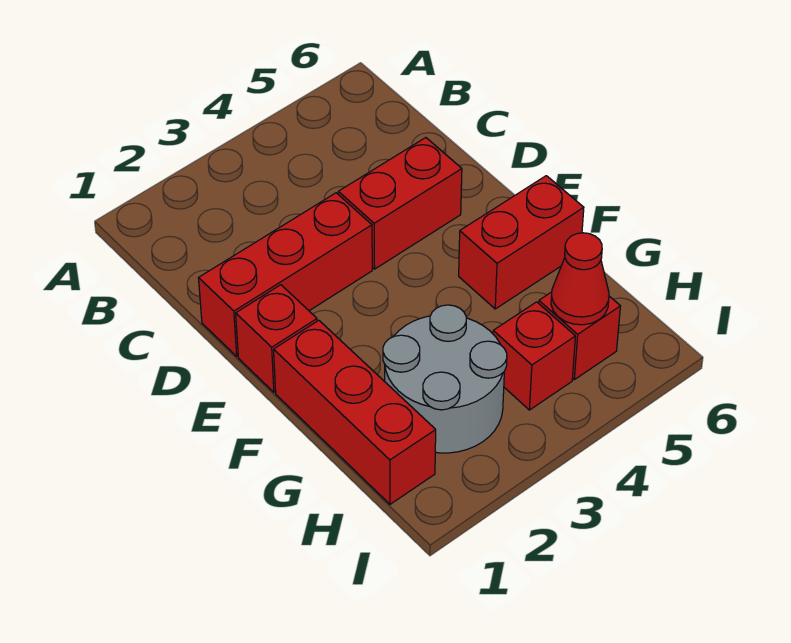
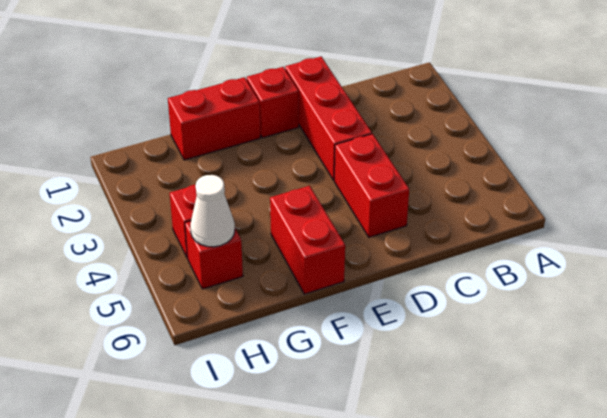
red 1x3 brick [274,320,436,504] -> red 1x2 brick [168,77,260,160]
grey 2x2 round brick [383,305,507,453] -> none
red 1x1 cone [551,233,609,325] -> white 1x1 cone [190,175,235,247]

